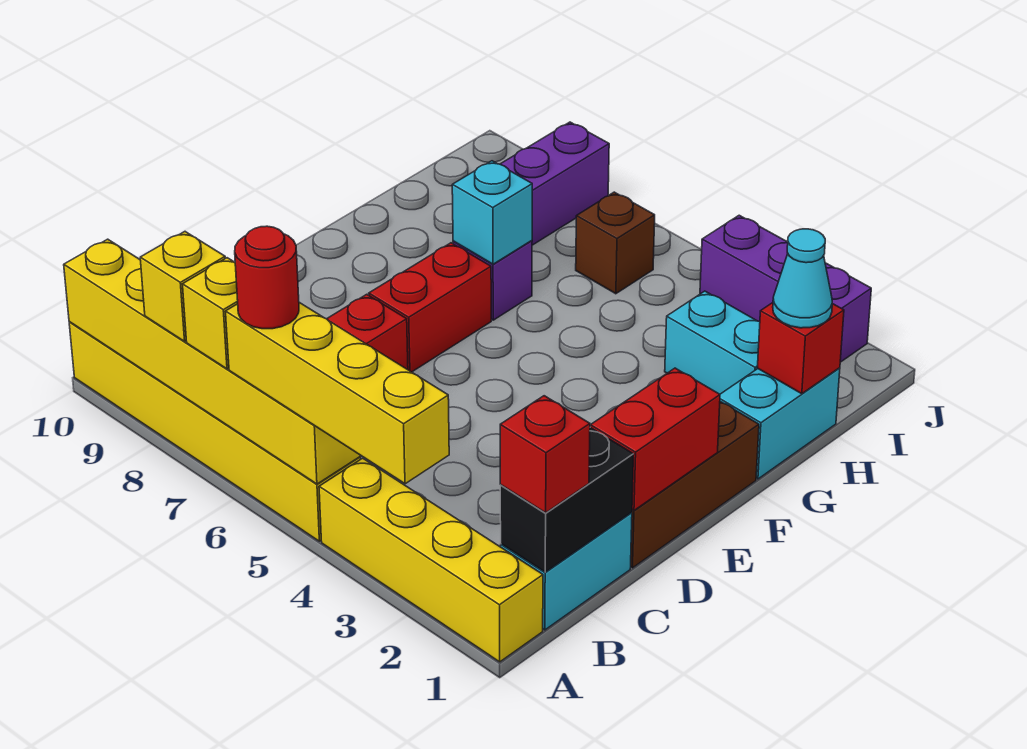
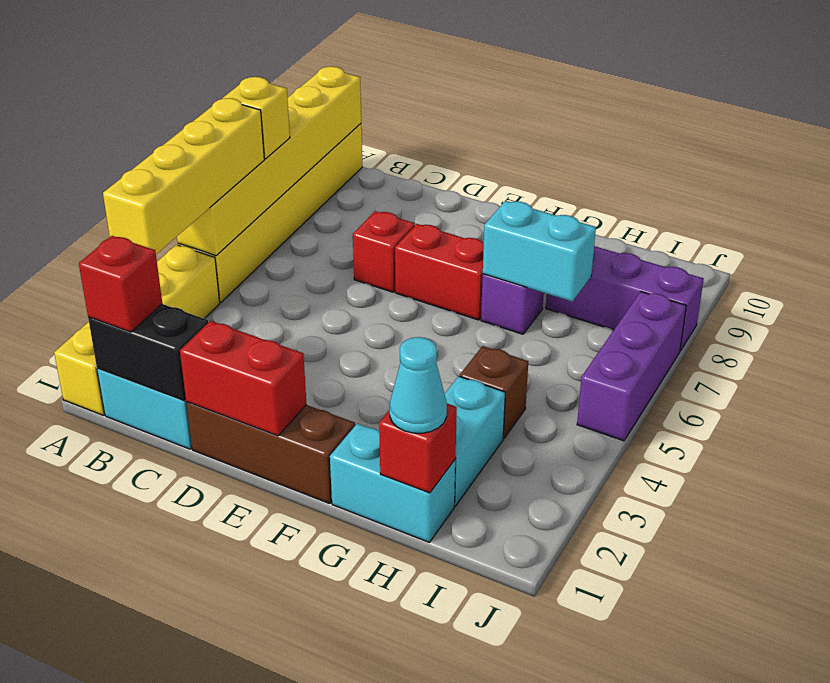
red 1x1 round brick [235,226,299,329] -> none
yellow 1x1 brick [140,232,225,341] -> none
cyan 1x1 brick [452,161,532,264] -> cyan 1x2 brick [483,201,596,301]
brown 1x1 brick [576,192,655,294] -> brown 1x1 brick moved to [460,346,528,439]
purple 1x3 brick [700,215,871,362] -> purple 1x3 brick moved to [577,292,686,441]

